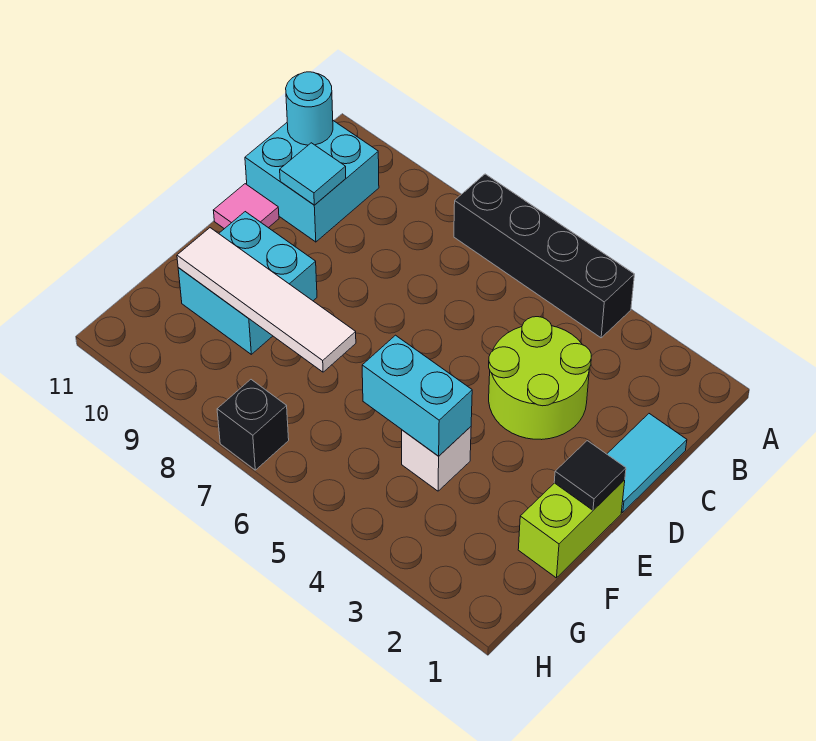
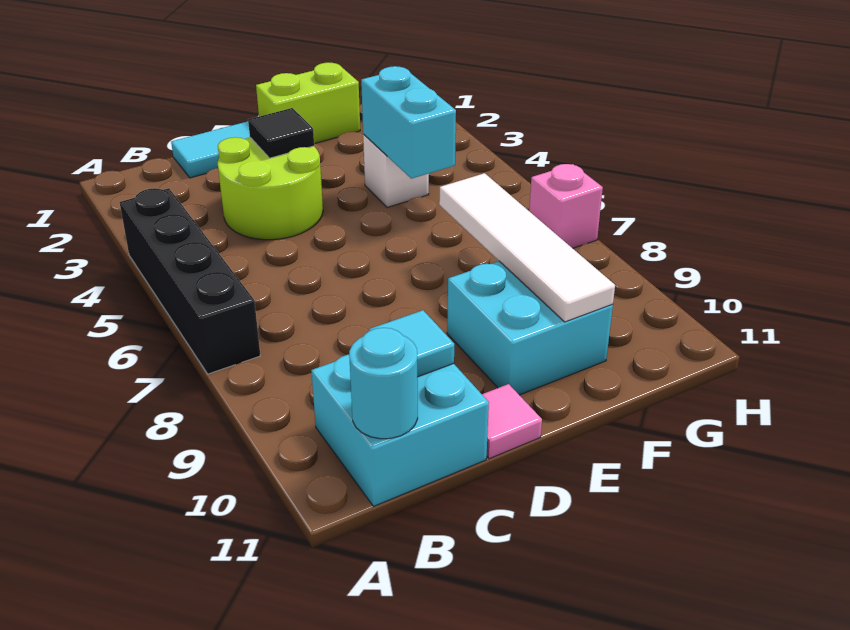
black 1x1 tile [554,441,626,510] -> black 1x1 tile moved to [248,108,314,158]
black 1x1 brick [217,380,289,470] -> pink 1x1 brick [529,164,603,248]

